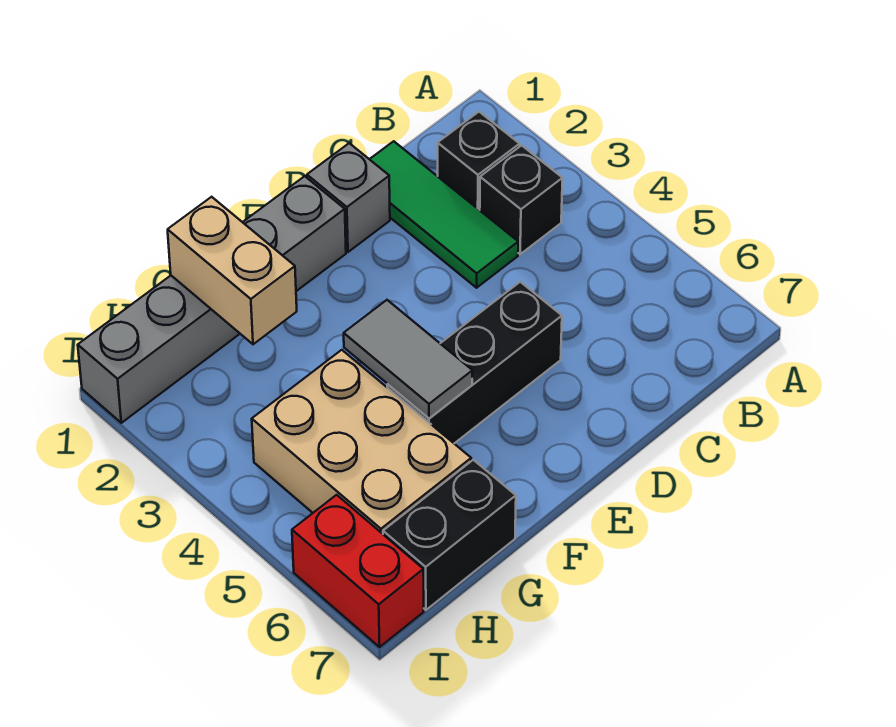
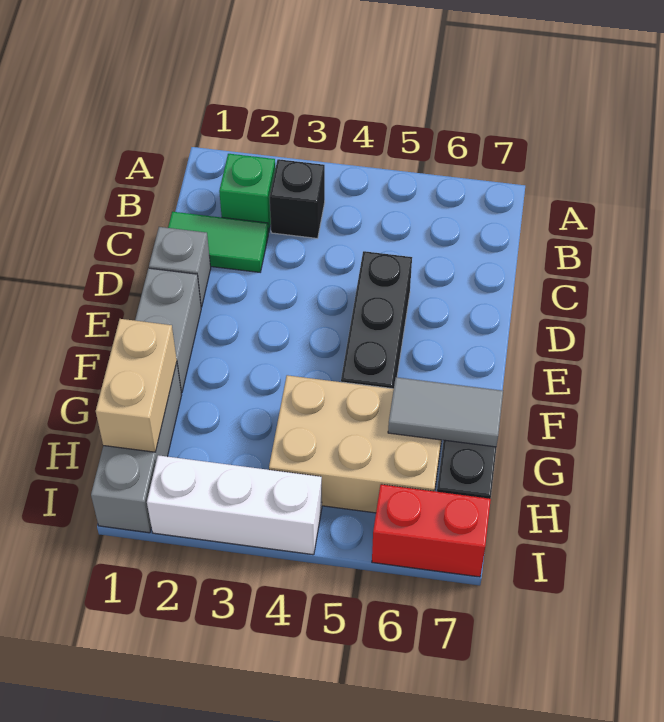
black 1x1 brick [438,112,520,210] -> green 1x1 brick [219,154,275,233]
green 1x3 tile [370,141,518,288] -> green 1x2 tile [168,212,268,272]
grey 1x2 tile [344,300,472,418] -> grey 1x2 tile moved to [388,377,503,447]
tan 1x2 brick [168,197,297,344] -> tan 1x2 brick turned to [96,319,177,452]
none -> white 1x3 brick [147,455,322,555]

